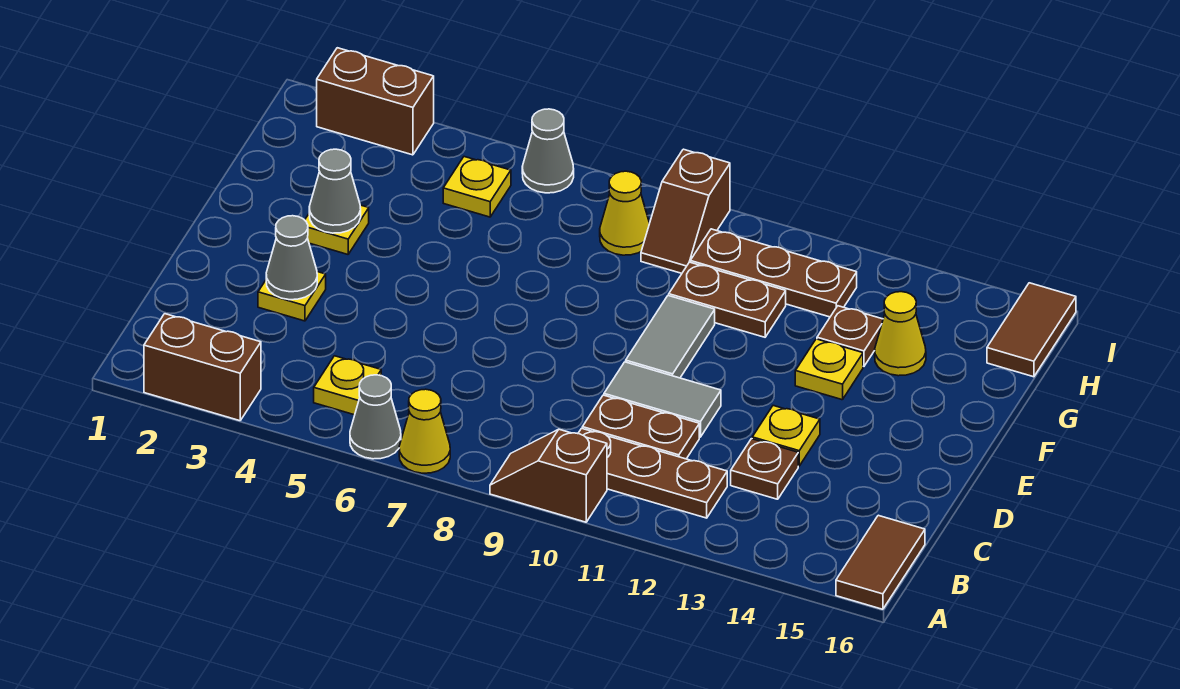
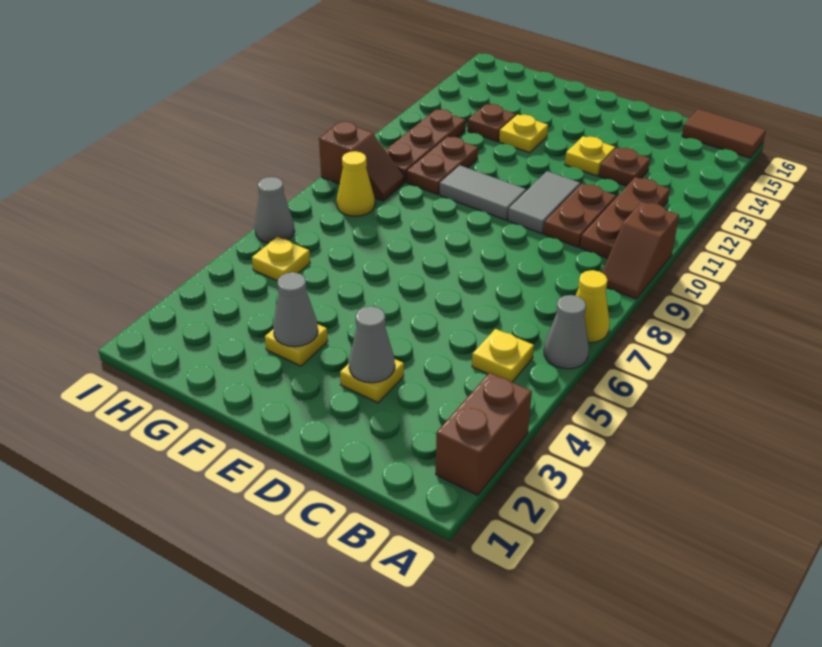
yellow 1x1 cone [875,292,926,376] -> none
brown 1x2 tile [987,283,1076,377] -> none
brown 1x2 brick [317,48,434,155] -> none

